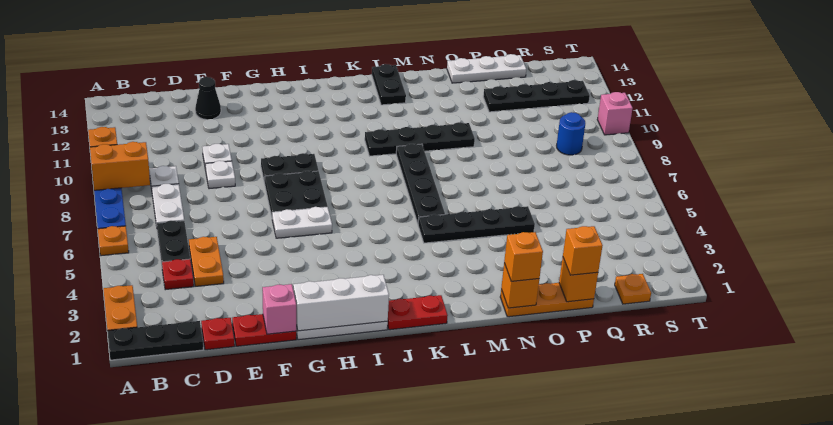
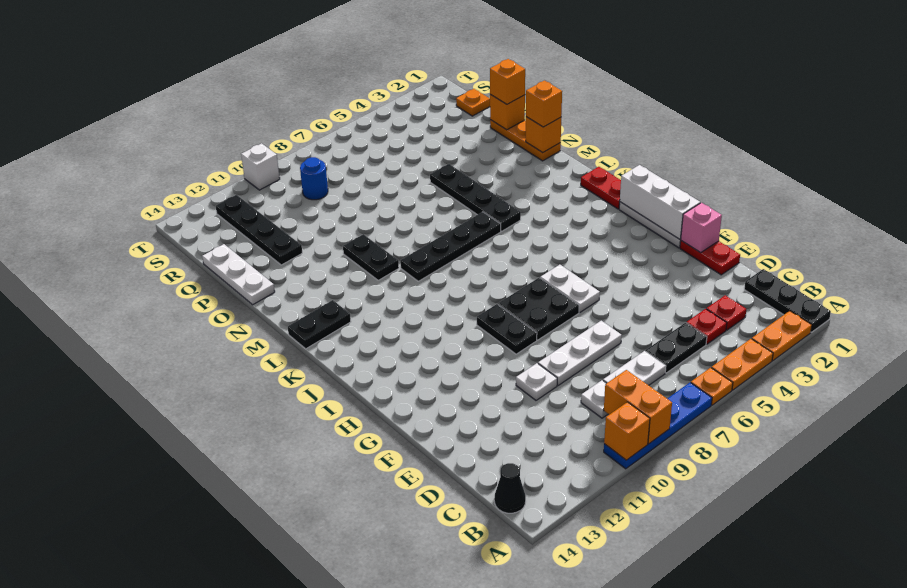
red 1x1 plate [201,318,235,350] -> red 1x1 plate moved to [706,295,746,330]
orange 1x2 plate [189,237,224,286] -> orange 1x2 plate moved to [712,339,773,390]
white 1x1 plate [205,161,235,189] -> white 1x3 plate [538,321,622,385]
black 1x1 cone [195,77,221,120] -> black 1x1 cone moved to [494,463,526,513]
black 1x4 plate [365,122,475,156] -> black 1x2 plate [343,234,399,280]
pink 1x1 brick [597,92,633,135] -> white 1x1 brick [241,143,280,190]

